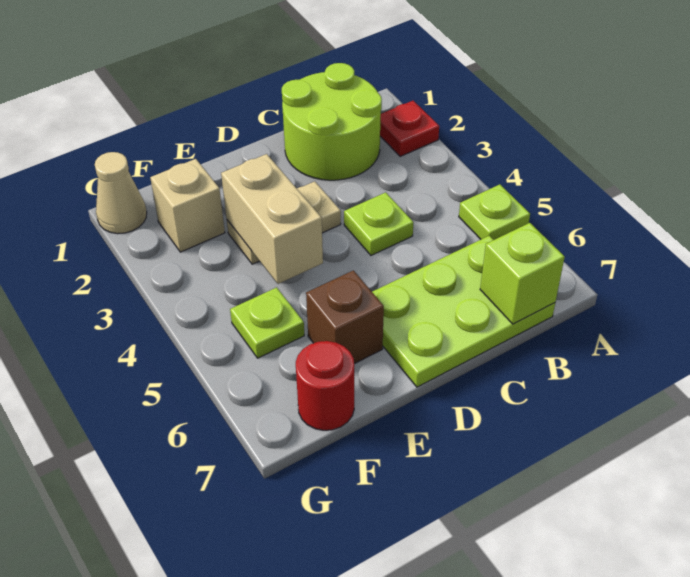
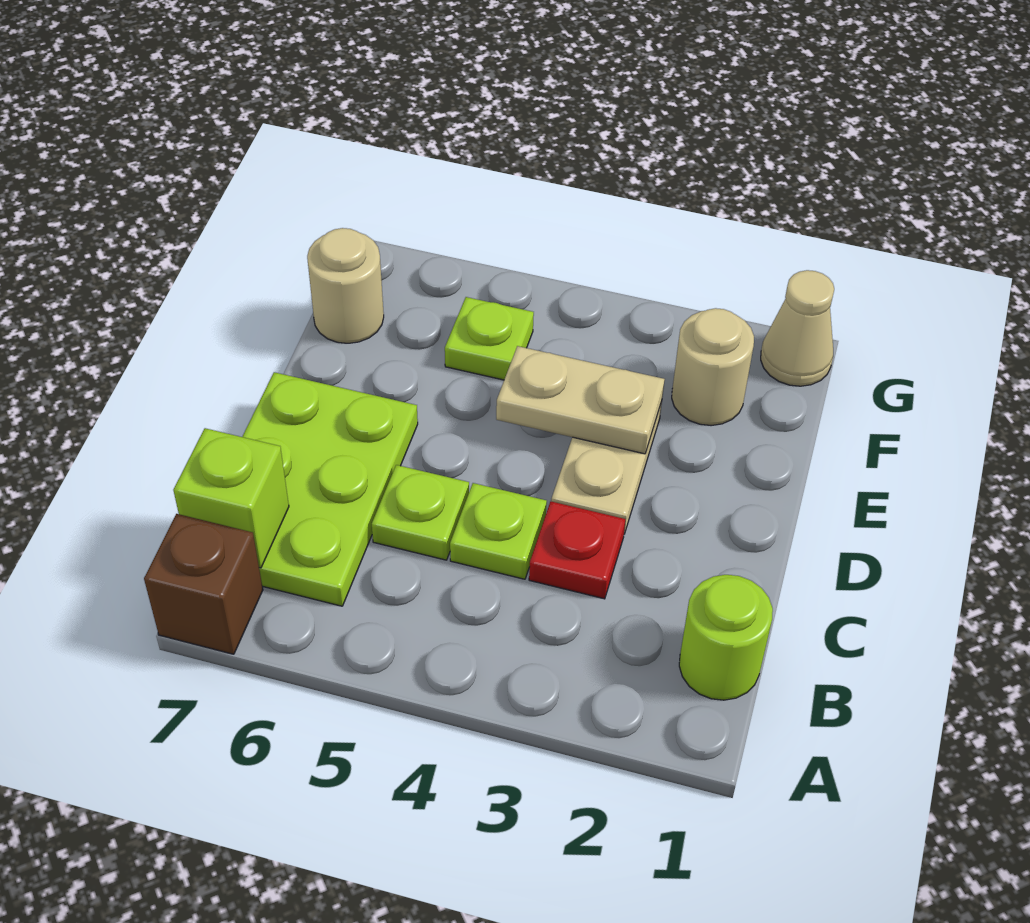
red 1x1 plate [380,101,439,157] -> red 1x1 plate moved to [529,502,625,599]
lime 1x1 plate [459,184,530,240] -> lime 1x1 plate moved to [372,465,469,560]
lime 2x2 round brick [282,63,382,180] -> lime 1x1 round brick [679,575,773,700]
tan 1x2 brick [221,154,323,284] -> tan 1x2 plate [496,346,665,454]
brown 1x1 brick [306,270,384,364] -> brown 1x1 brick moved to [144,514,263,654]
tan 1x1 brick [150,159,225,252] -> tan 1x1 round brick [672,308,754,426]
red 1x1 round brick [296,341,354,430] -> tan 1x1 round brick [307,228,384,343]

